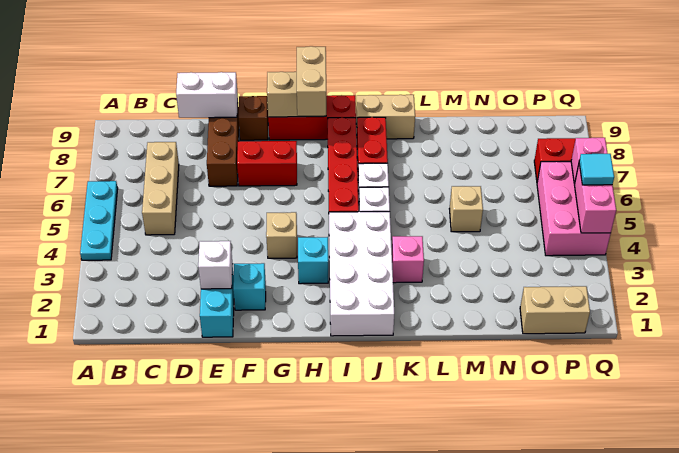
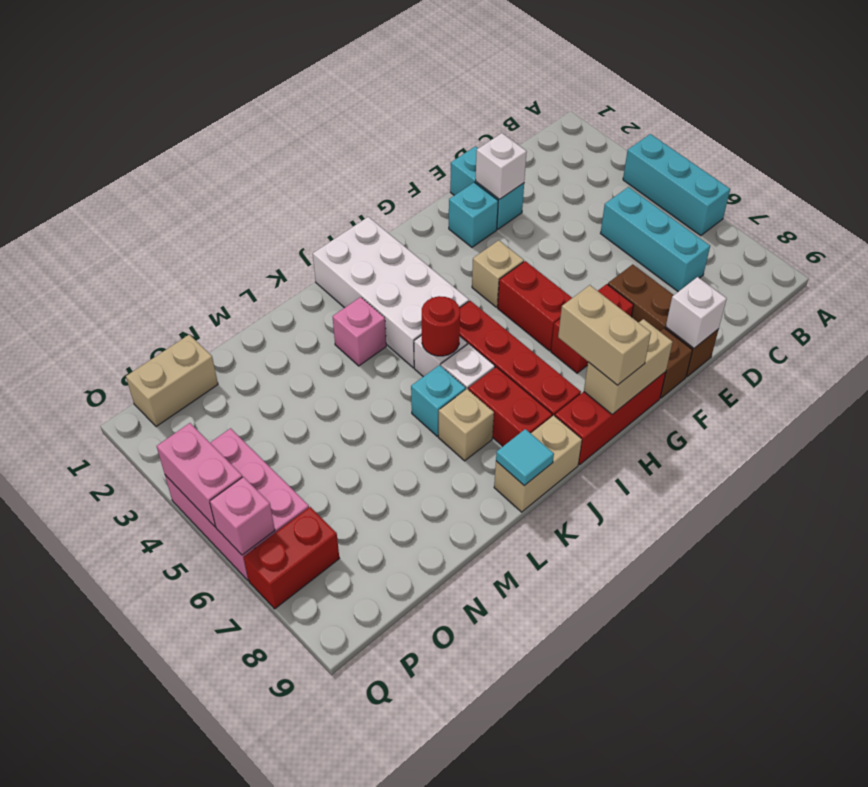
cyan 1x3 plate [80,181,118,260] -> cyan 1x3 brick [623,134,730,236]
tan 1x3 brick [142,142,179,235] -> cyan 1x3 brick [600,187,710,292]
white 1x2 brick [176,72,238,118] -> white 1x1 brick [666,277,727,348]
none -> red 1x2 brick [498,261,572,351]
cyan 1x1 brick [298,237,328,284] -> cyan 1x1 brick moved to [411,365,466,436]
none -> red 1x1 round brick [422,296,460,356]
tan 1x1 brick [449,186,483,232] -> tan 1x1 brick moved to [438,389,494,461]
cyan 1x1 tile [579,154,614,185] -> cyan 1x1 tile moved to [496,429,554,486]

